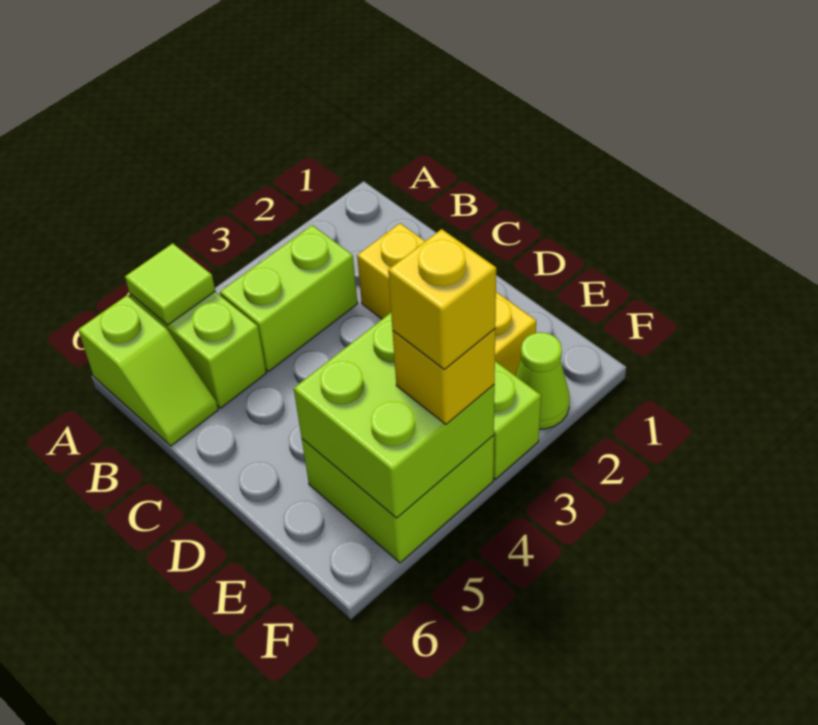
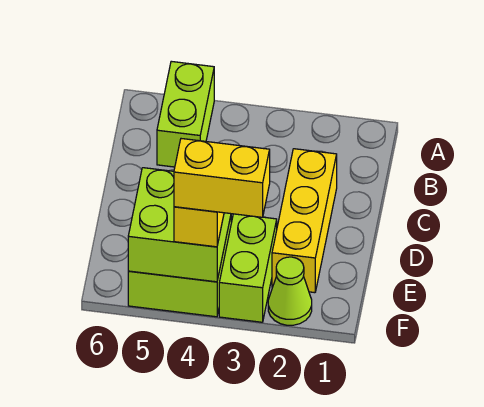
lime 1x1 tile [125,243,215,325] -> none
lime 1x2 slope [78,295,218,446] -> none
lime 1x2 brick [220,225,358,371] -> none
yellow 1x1 brick [388,229,496,369] -> yellow 1x2 brick [174,139,270,217]

